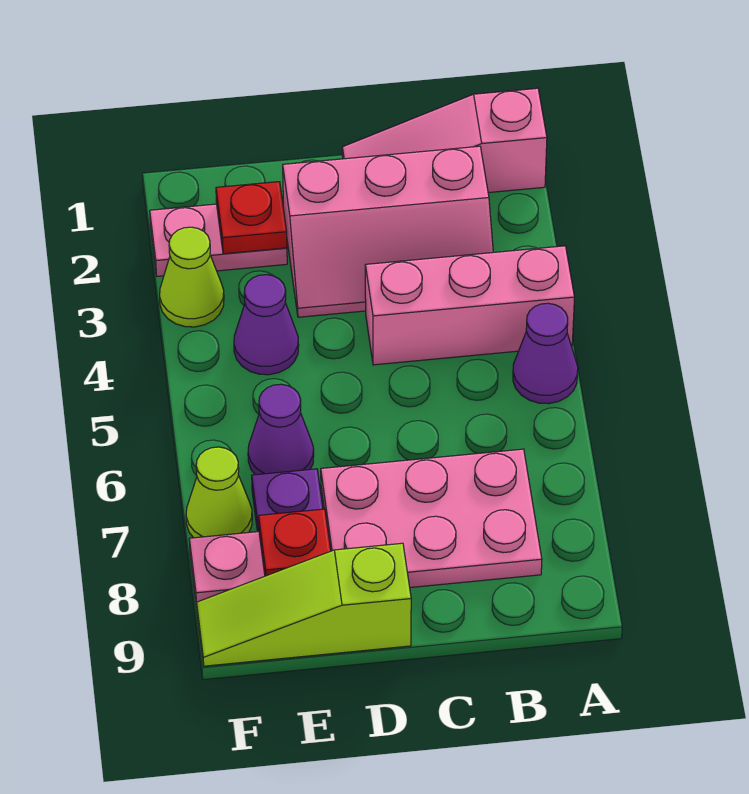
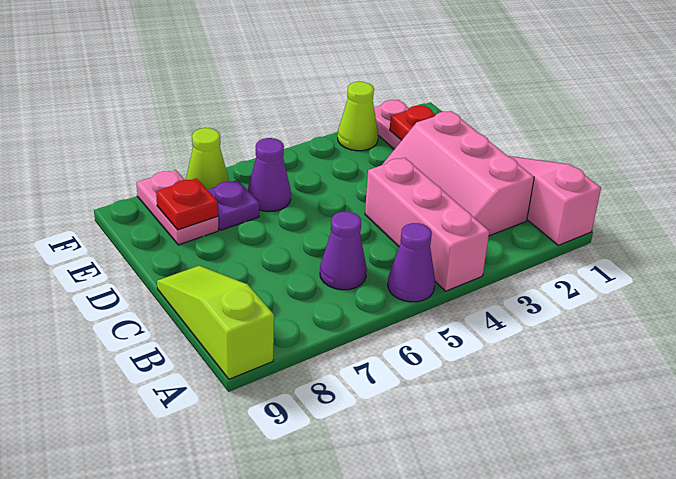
pink 2x3 plate [321,449,542,588] -> none
lime 1x3 slope [196,543,411,666] -> lime 1x3 slope moved to [157,266,274,379]
purple 1x1 cone [234,275,299,375] -> purple 1x1 cone moved to [320,212,367,290]

